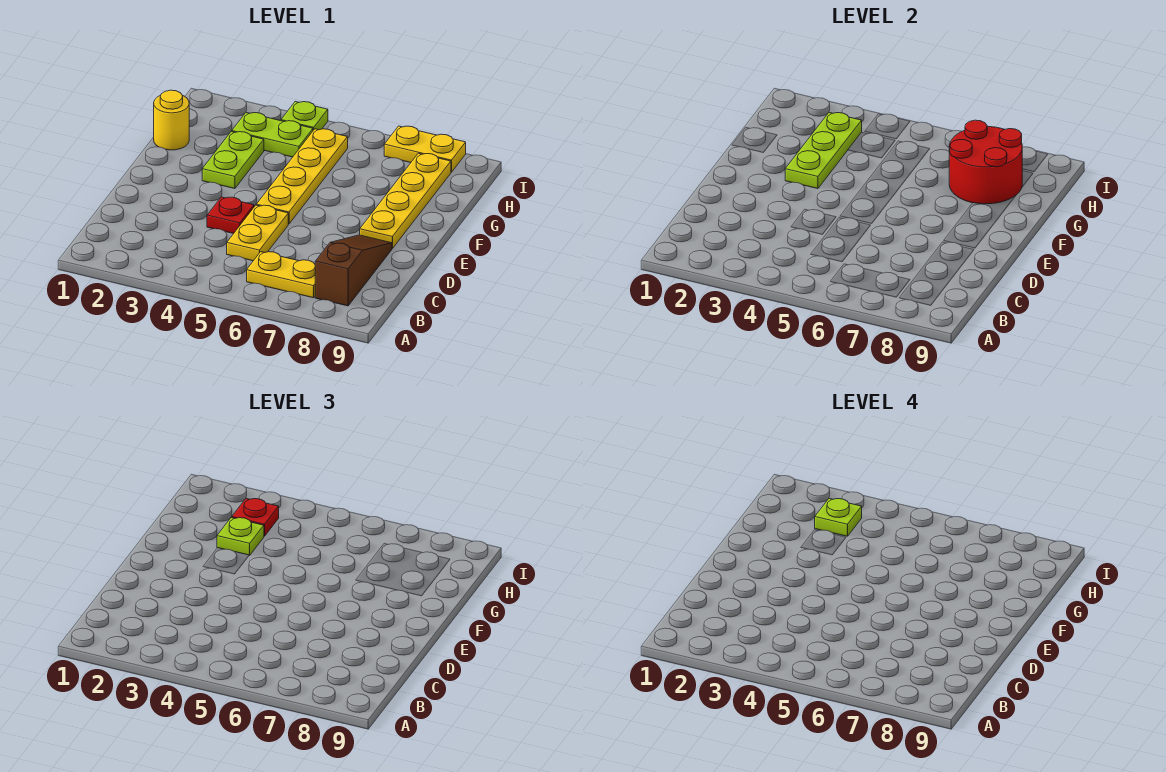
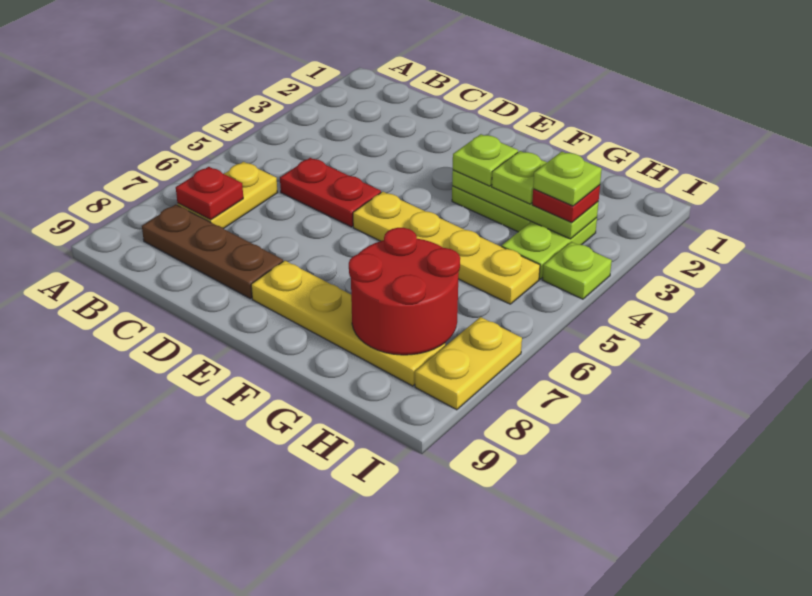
brown 1x3 slope [315,235,392,306] -> brown 1x3 plate [142,204,283,299]
yellow 1x2 plate [227,205,288,261] -> red 1x2 plate [280,158,381,227]
red 1x1 plate [207,197,254,234] -> red 1x1 plate moved to [176,167,243,220]
none -> lime 1x1 plate [453,134,518,186]
yellow 1x1 round brick [154,90,189,150] -> none

